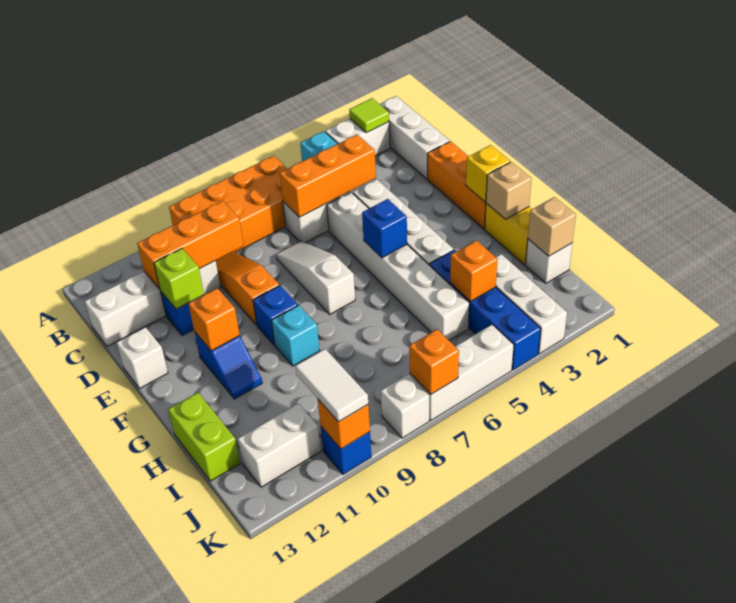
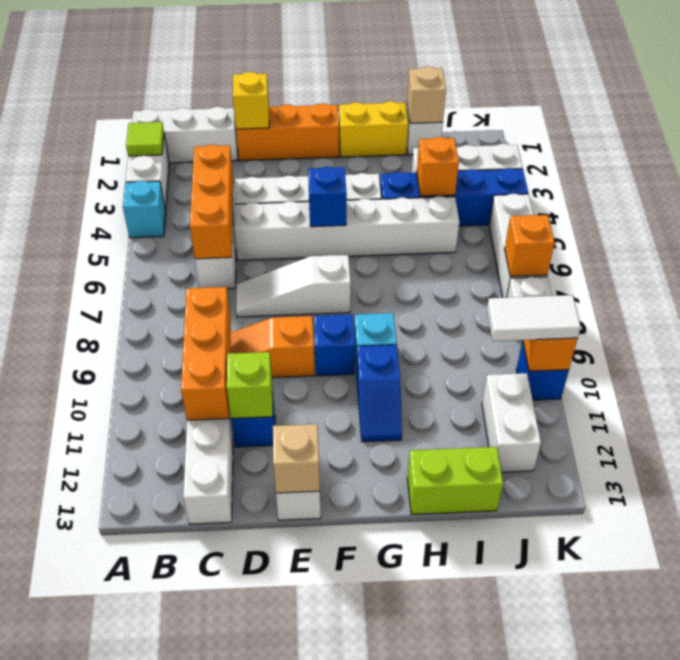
orange 2x4 brick [169,156,287,253] -> none
yellow 1x1 brick [466,145,510,202] -> yellow 1x1 brick moved to [233,72,269,129]
blue 1x2 slope [194,331,262,399] -> blue 1x2 slope turned to [357,345,402,442]
orange 1x1 brick [188,288,240,351] -> none
tan 1x1 brick [486,162,531,219] -> tan 1x1 brick moved to [273,424,320,493]

